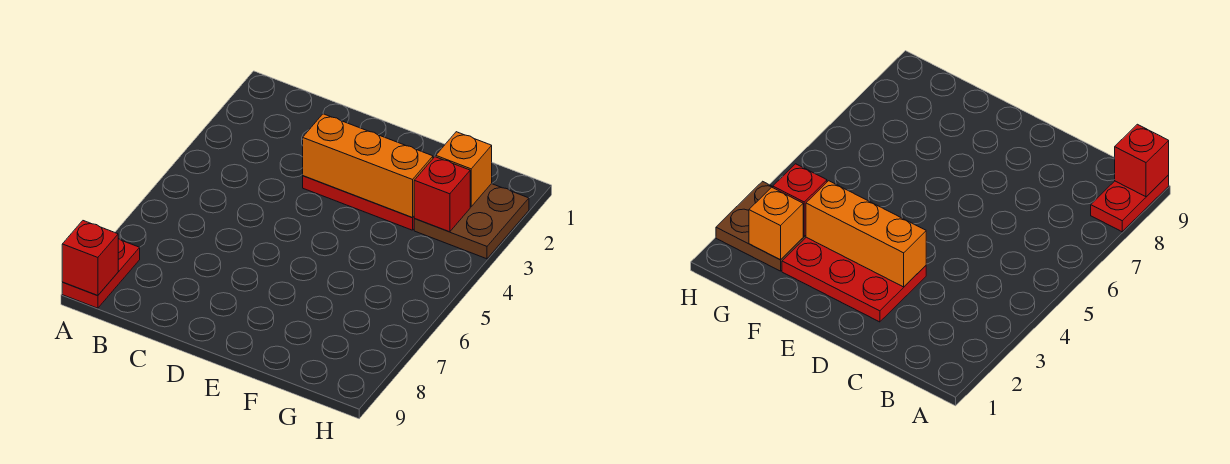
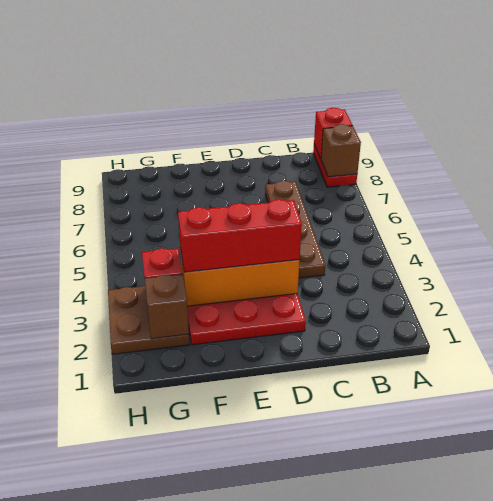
none -> brown 1x1 brick [321,124,361,177]
none -> brown 1x4 plate [265,181,325,278]
none -> red 1x3 brick [178,199,302,272]
orange 1x1 brick [436,132,492,207] -> brown 1x1 brick [145,274,189,339]

